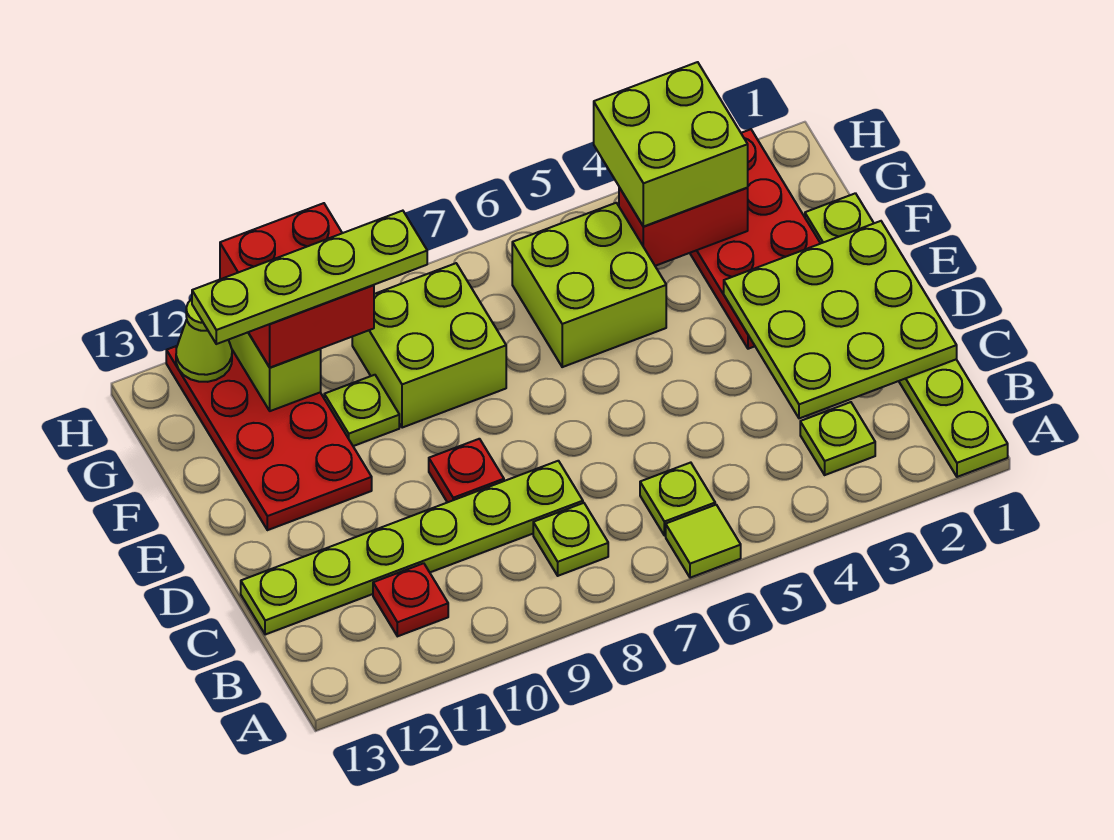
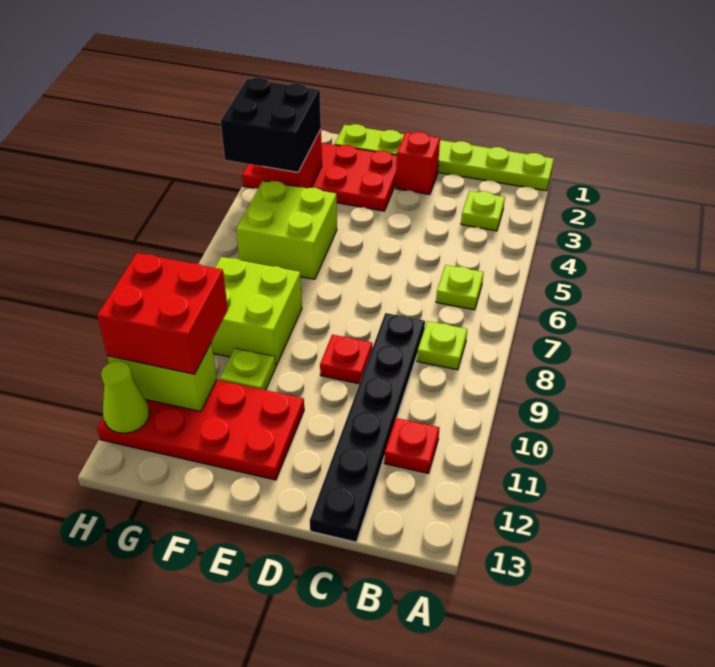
lime 1x1 tile [666,505,741,578] -> none
lime 3x3 plate [724,221,957,418] -> none
lime 1x6 plate [241,461,583,635] -> black 1x6 plate [310,313,425,542]
none -> red 1x1 brick [396,132,440,195]
lime 2x2 brick [594,62,748,227] -> black 2x2 brick [221,77,321,172]
lime 1x4 plate [192,211,427,344] -> none

